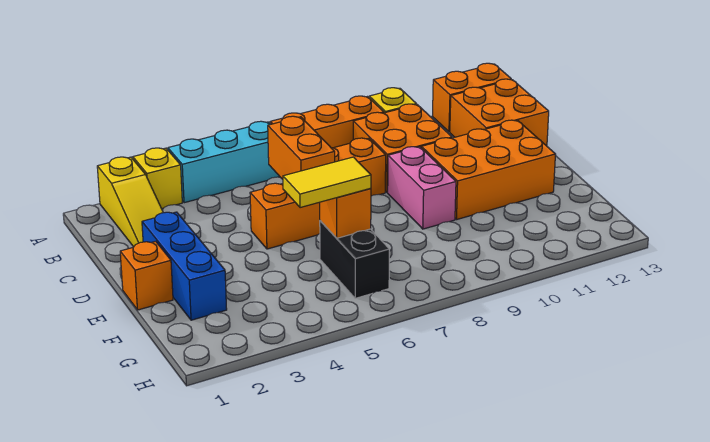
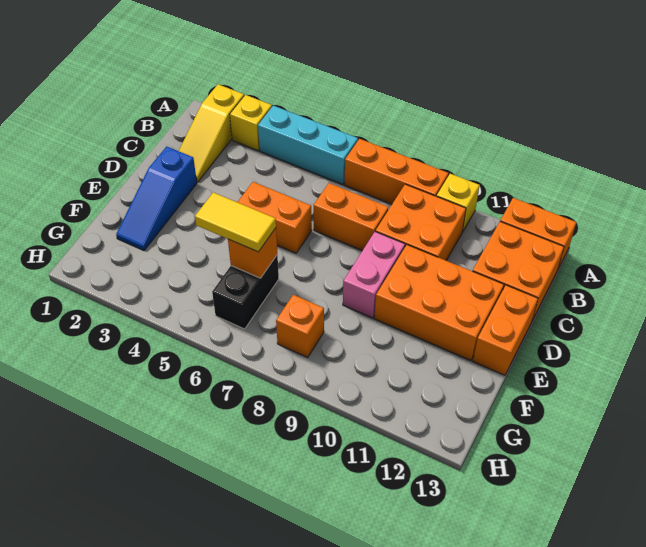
orange 1x2 brick [268,116,335,179] -> orange 1x2 brick moved to [473,285,538,375]
blue 1x3 brick [142,212,227,320] -> blue 1x3 slope [116,146,197,250]
orange 1x1 brick [120,241,173,310] -> orange 1x1 brick moved to [276,295,324,357]

